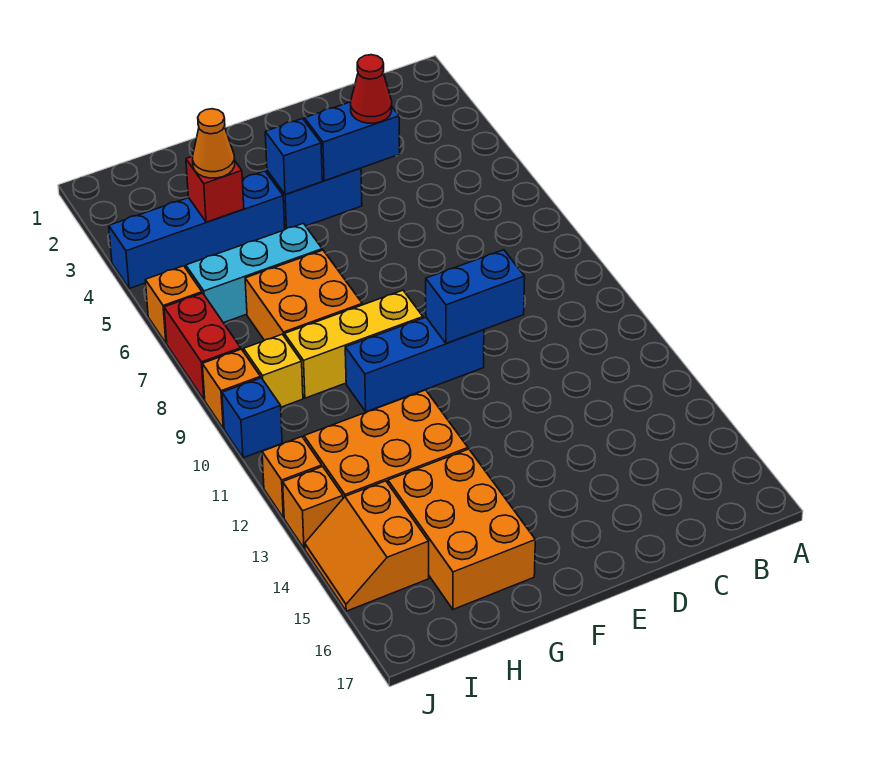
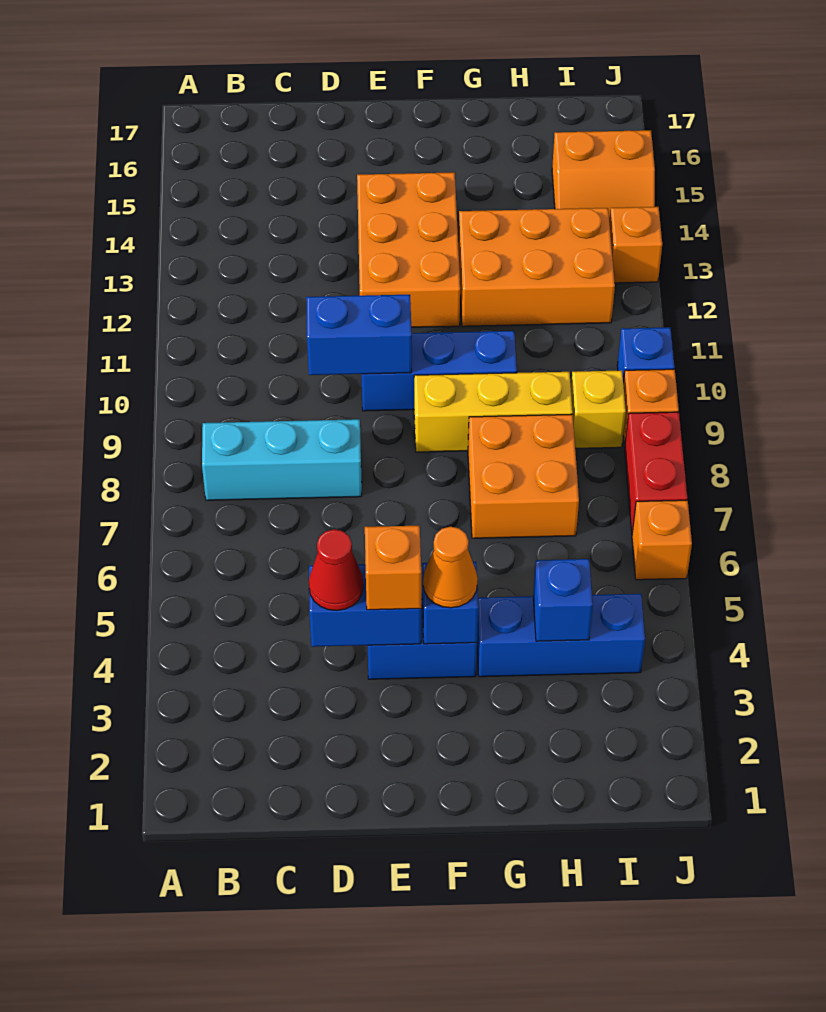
blue 1x4 brick [109,171,285,289] -> blue 1x3 brick [477,594,645,677]
cyan 1x3 brick [186,223,322,323] -> cyan 1x3 brick moved to [202,419,362,500]
orange 2x3 brick [388,449,535,609] -> orange 2x3 brick moved to [357,172,460,327]
red 1x1 brick [186,156,244,222] -> blue 1x1 brick [533,559,593,641]
orange 1x1 cone [193,109,235,178] -> orange 1x1 cone moved to [423,527,478,608]
orange 2x2 slope [305,481,429,611] -> orange 2x2 slope turned to [552,130,655,221]
orange 1x1 brick [262,437,322,518] -> orange 1x1 brick moved to [365,526,421,610]

